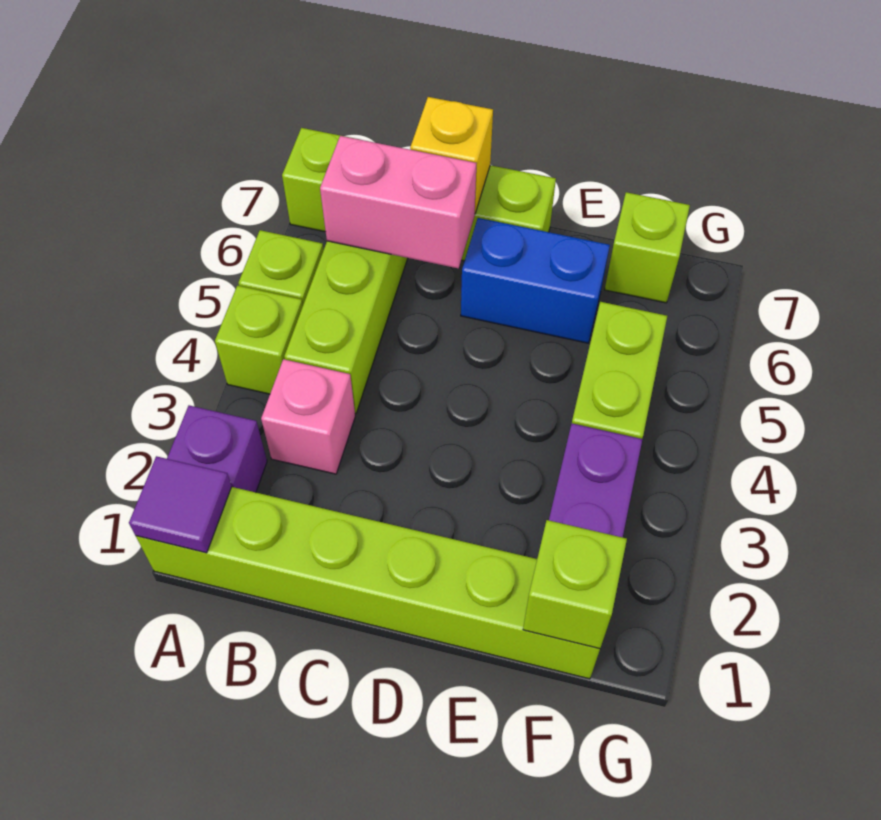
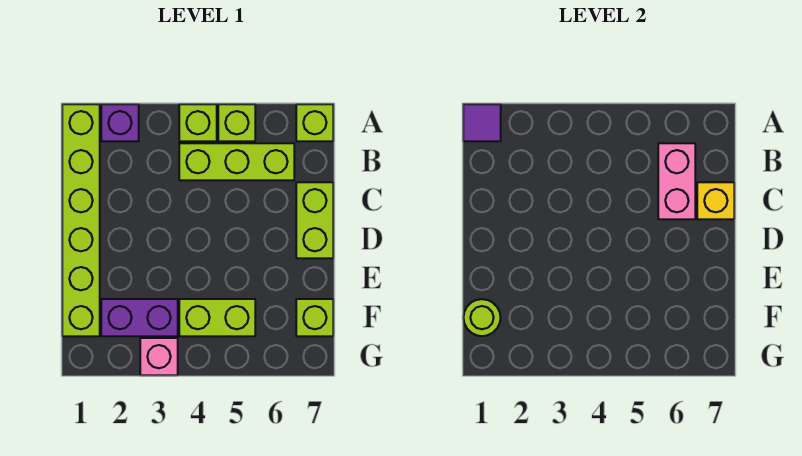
pink 1x1 brick [261,359,355,474] -> pink 1x1 brick moved to [140,338,178,375]
blue 1x2 brick [461,218,610,343] -> none
lime 1x1 brick [523,520,627,649] -> lime 1x1 round brick [463,299,501,336]

